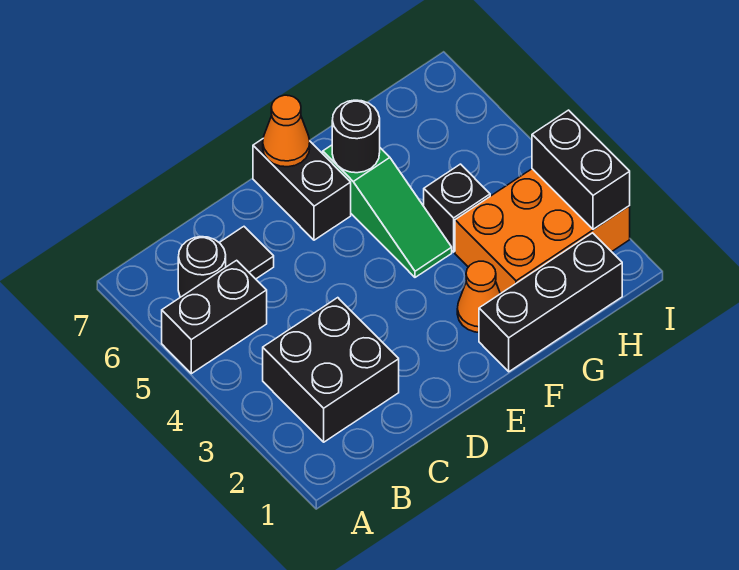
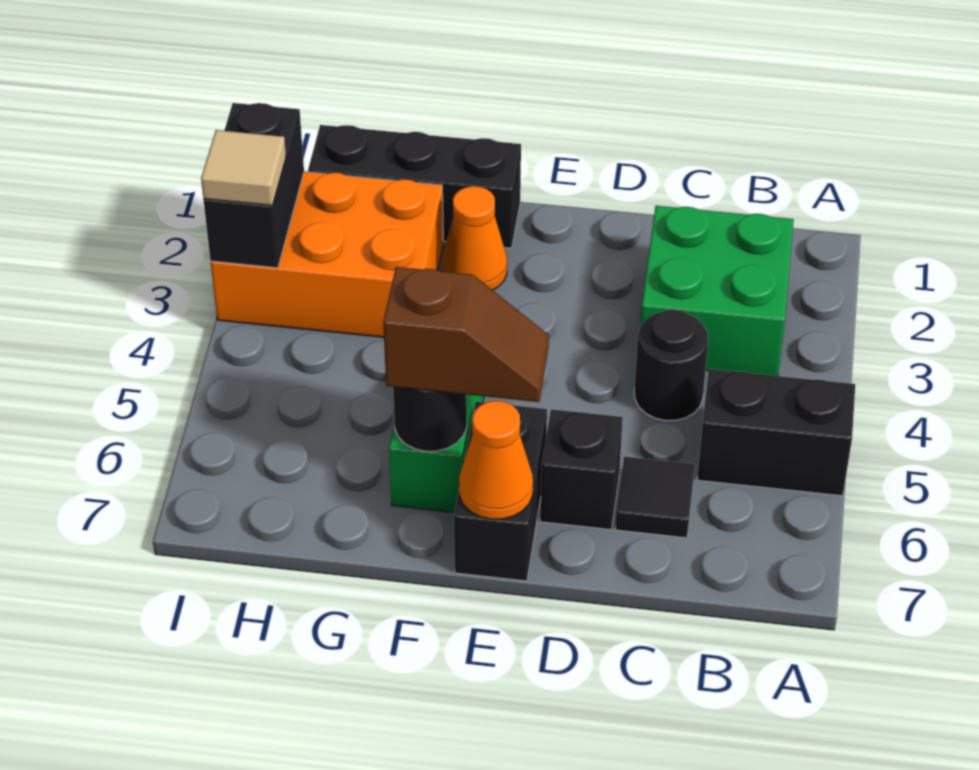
black 2x2 brick [263,298,399,442] -> green 2x2 brick [641,206,794,376]
black 1x1 round brick [178,237,226,297] -> black 1x1 round brick moved to [634,310,708,421]
none -> brown 1x2 slope [383,267,549,402]
black 1x1 brick [424,164,490,252] -> black 1x1 brick moved to [540,409,623,530]
none -> tan 1x1 tile [201,130,286,206]

